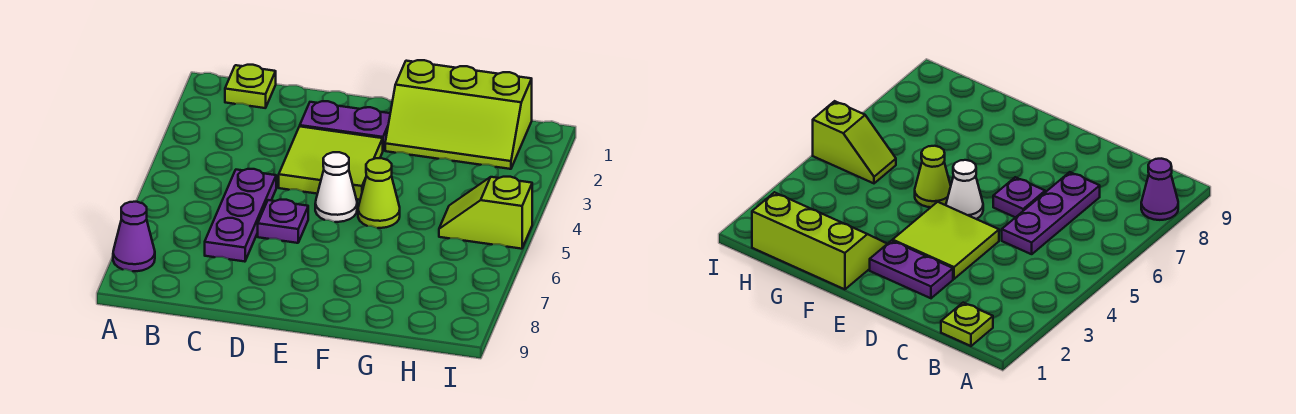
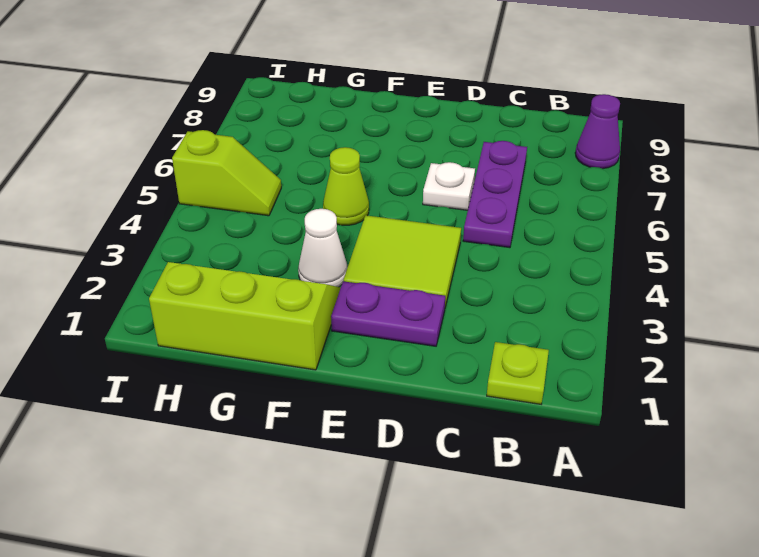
purple 1x1 plate [258,200,308,243] -> white 1x1 plate [423,162,475,210]
white 1x1 cone [315,152,357,222] -> white 1x1 cone moved to [298,209,347,287]

